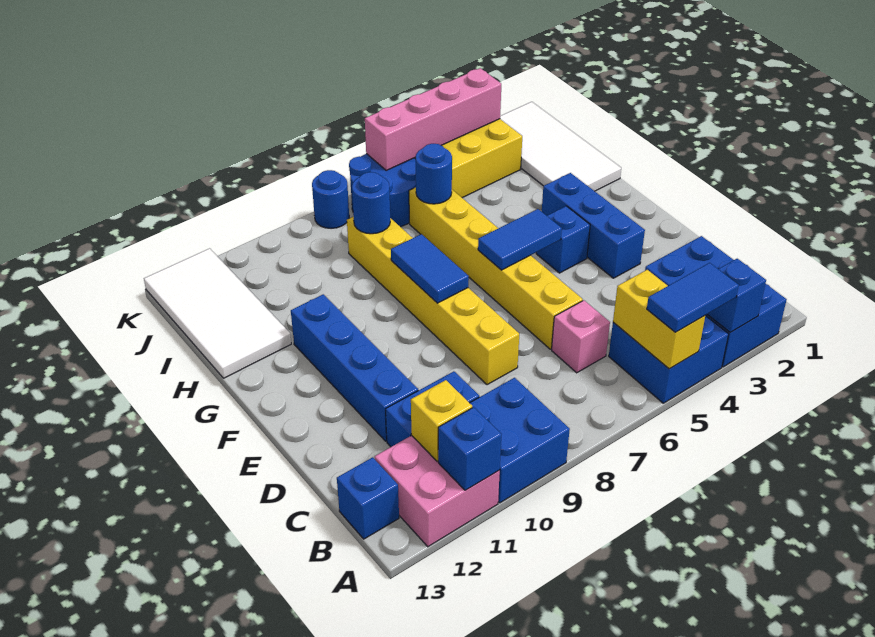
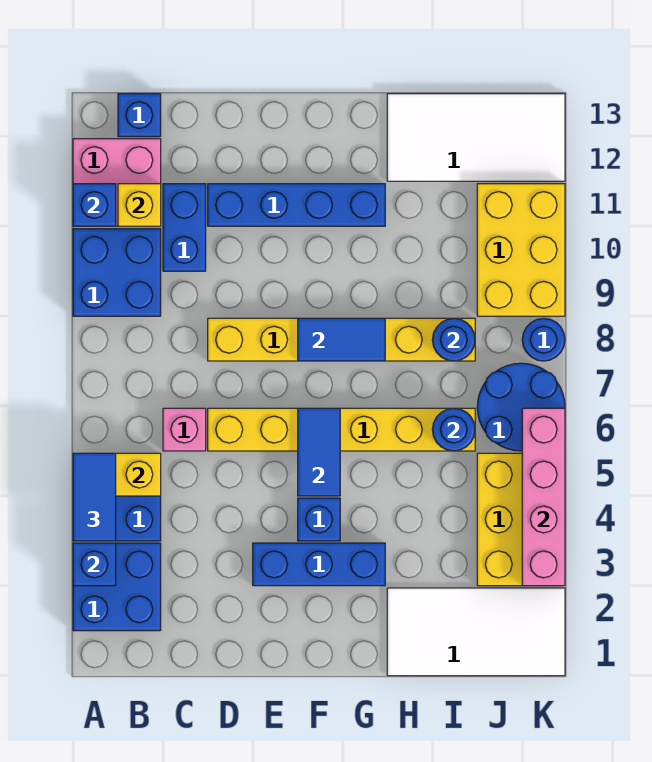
blue 2x3 brick [645,236,787,367] -> blue 2x2 brick [73,543,161,631]
none -> yellow 2x3 brick [477,184,565,316]

